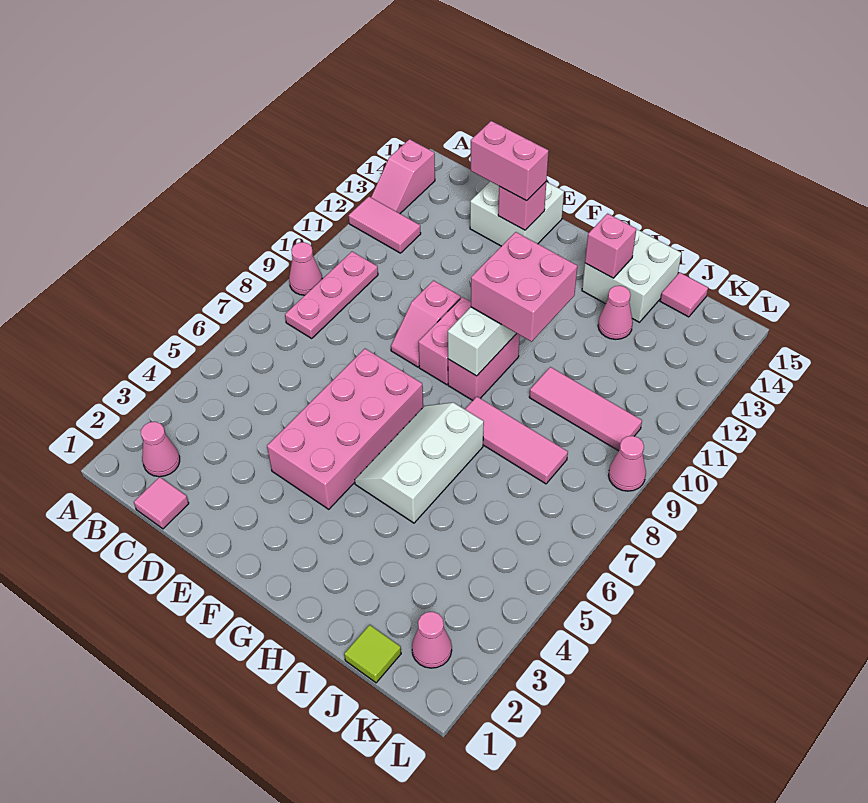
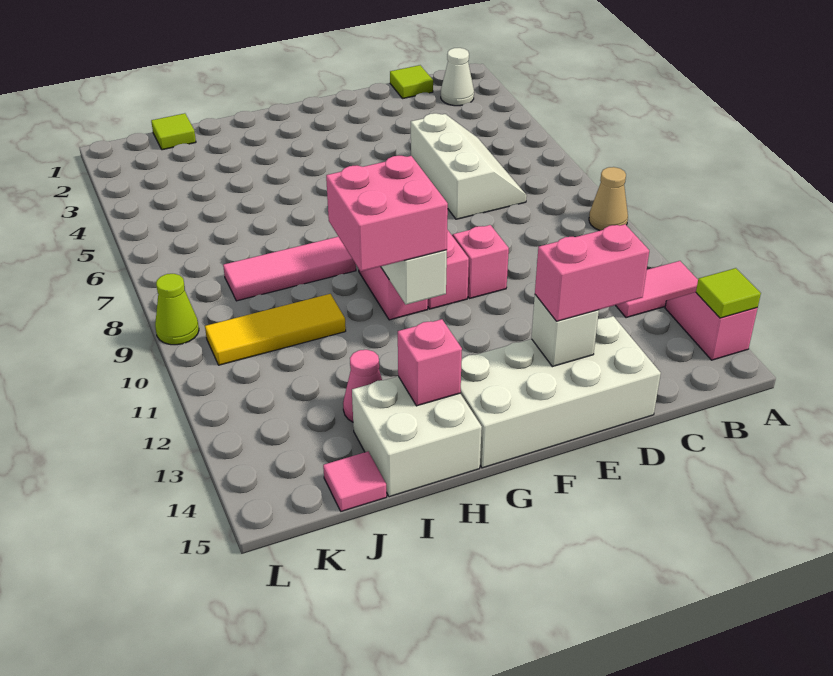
pink 1x1 cone [289,242,322,295] -> tan 1x1 cone [589,167,628,231]
none -> lime 1x1 tile [696,268,761,318]
pink 1x1 cone [141,422,180,477] -> white 1x1 cone [441,48,474,106]
pink 1x3 plate [285,252,378,338] -> none
pink 1x1 tile [134,477,189,529] -> lime 1x1 tile [390,65,433,99]
white 2x2 brick [470,181,564,246] -> white 2x4 brick [460,316,661,468]
pink 2x4 brick [267,349,423,509] -> none
pink 1x1 brick [498,182,546,230] -> white 1x1 brick [531,295,599,367]
white 2x3 slope [355,403,484,523] -> white 2x3 slope moved to [411,113,527,219]
pink 1x3 tile [529,367,642,451] -> yellow 1x3 tile [205,294,346,365]
pink 1x1 cone [412,612,452,668] -> none
pink 1x1 cone [609,436,646,491] -> lime 1x1 cone [155,274,199,345]

